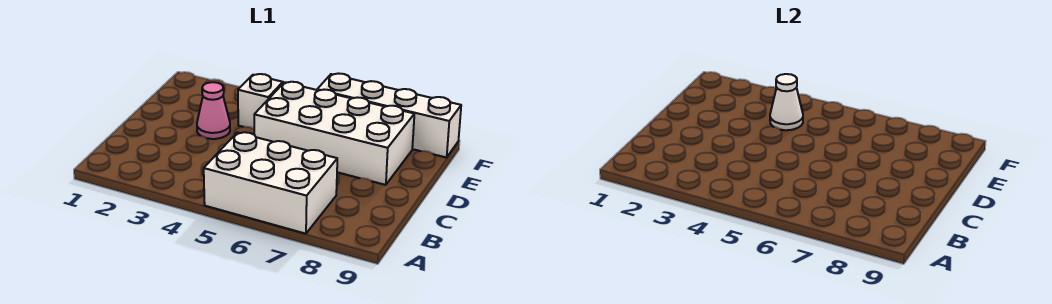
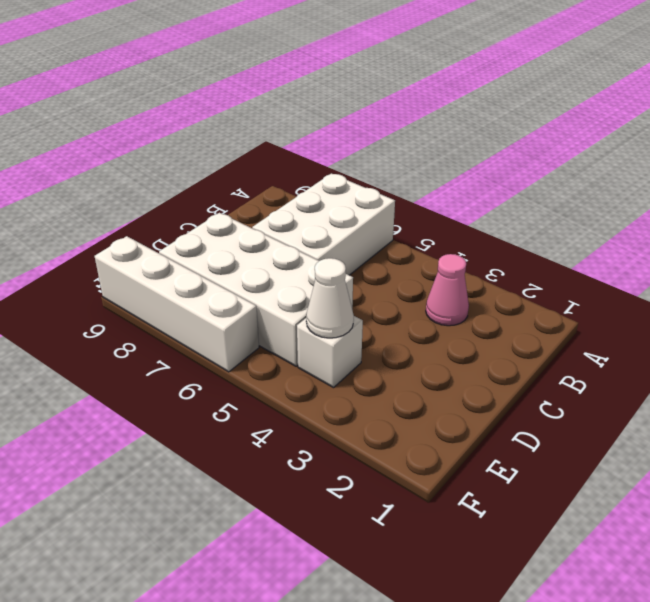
white 2x3 brick [204,132,337,234] -> white 2x3 brick turned to [252,173,395,275]
pink 1x1 cone [197,82,230,139] -> pink 1x1 cone moved to [426,254,469,326]

